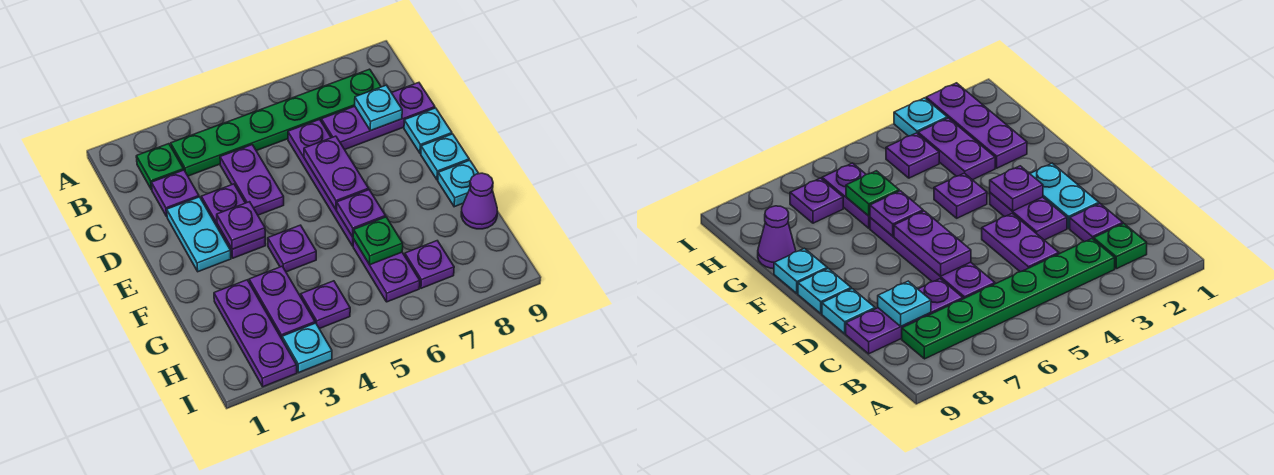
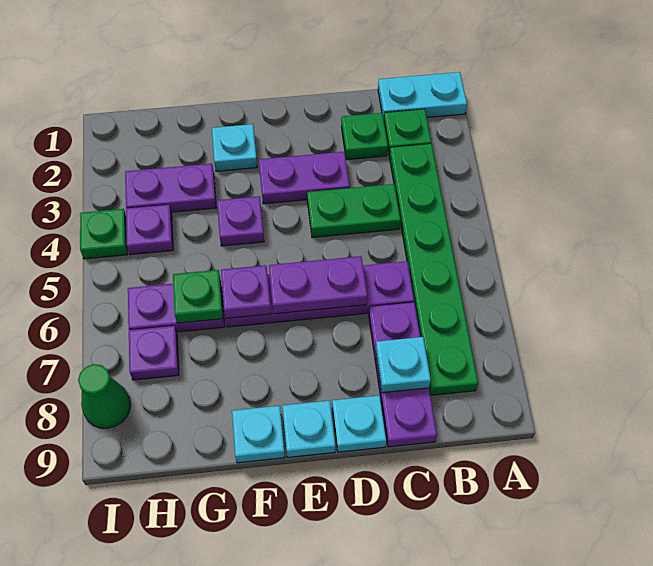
purple 1x1 plate [151,170,199,216] -> green 1x1 plate [341,113,388,160]
purple 1x2 plate [220,145,284,215] -> green 1x2 plate [307,184,400,238]
cyan 1x2 plate [167,197,231,272] -> cyan 1x2 plate moved to [378,72,467,120]
purple 1x1 plate [217,202,265,249] -> none
purple 1x3 plate [214,280,297,387] -> none
purple 1x1 cone [461,173,497,229] -> none
cyan 1x1 plate [282,323,332,373] -> cyan 1x1 plate moved to [212,124,257,171]
none -> green 1x1 plate [80,209,128,259]
none -> green 1x1 cone [78,364,131,428]

